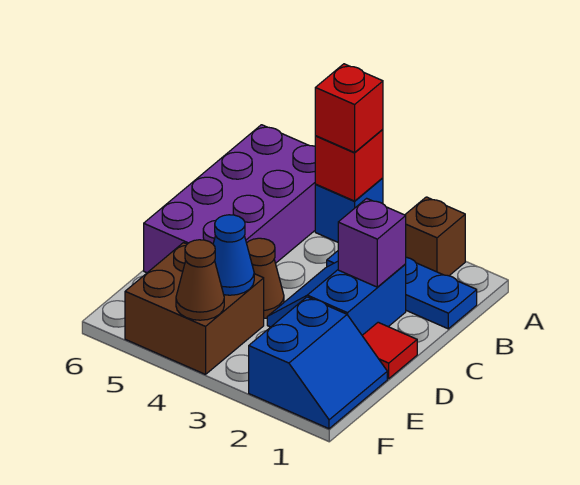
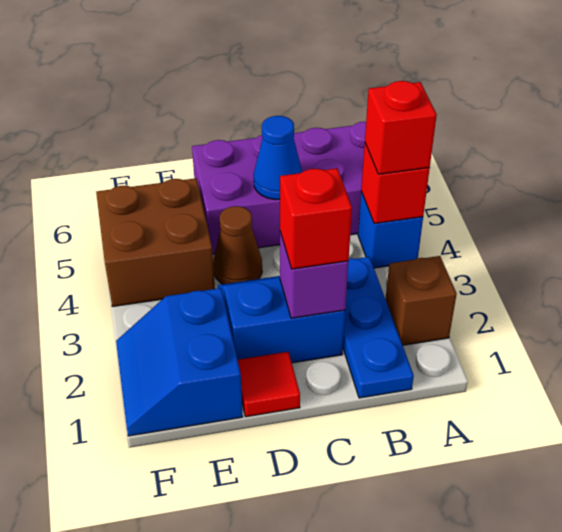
none -> red 1x1 brick [280,168,352,269]
blue 2x2 slope [249,297,387,429] -> blue 2x2 slope turned to [116,288,243,436]
blue 1x1 cone [213,215,254,295] -> blue 1x1 cone moved to [254,116,302,200]
brown 1x1 cone [176,240,224,320] -> none

